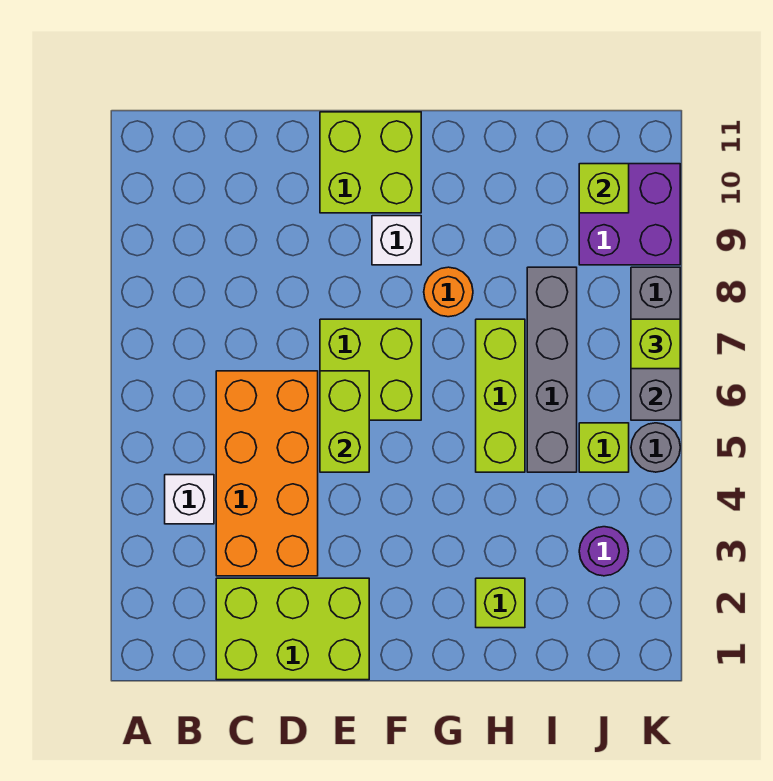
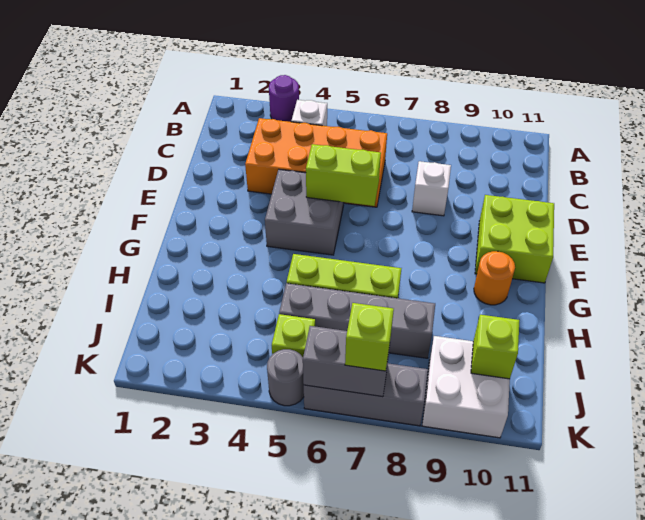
lime 2x3 brick [216,578,369,680] -> none
none -> grey 2x2 brick [265,169,344,255]
lime 2x2 brick [320,319,421,420] -> none
white 1x1 brick [372,216,421,265] -> white 1x1 brick moved to [412,161,451,216]
orange 1x1 round brick [424,267,473,317] -> orange 1x1 round brick moved to [474,251,515,305]
lime 1x1 brick [476,578,525,628] -> none
purple 1x1 round brick [579,527,629,576] -> purple 1x1 round brick moved to [269,75,299,122]
purple 2x2 brick [579,164,680,265] -> white 2x2 brick [422,336,510,438]

